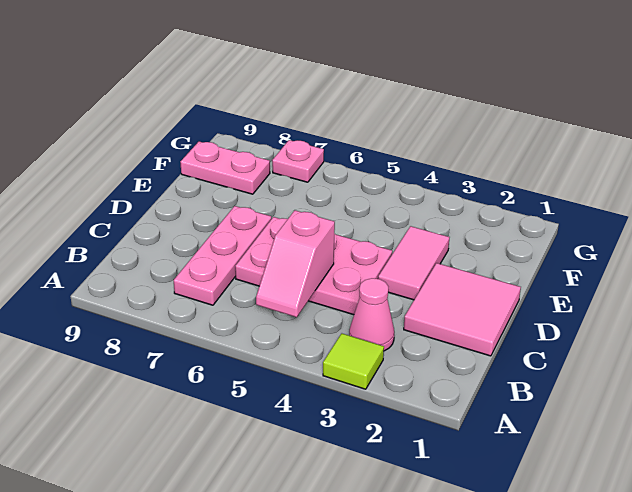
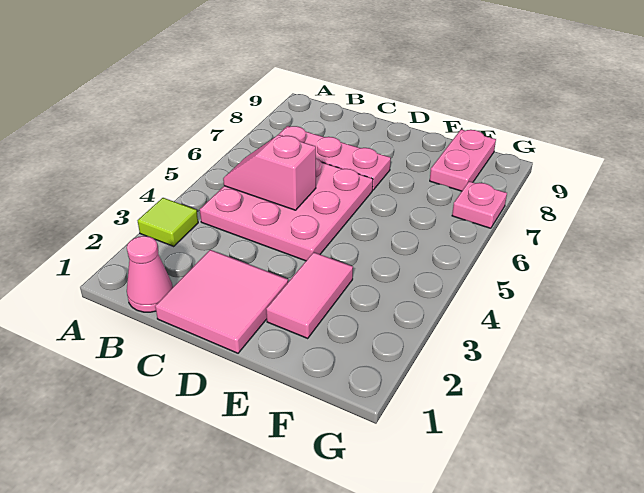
pink 1x1 cone [349,278,394,351] -> pink 1x1 cone moved to [127,236,173,312]
pink 2x3 plate [235,217,392,315] -> pink 3x3 plate [200,158,373,261]
pink 1x2 tile [378,226,449,300] -> pink 1x2 tile turned to [266,252,353,338]

